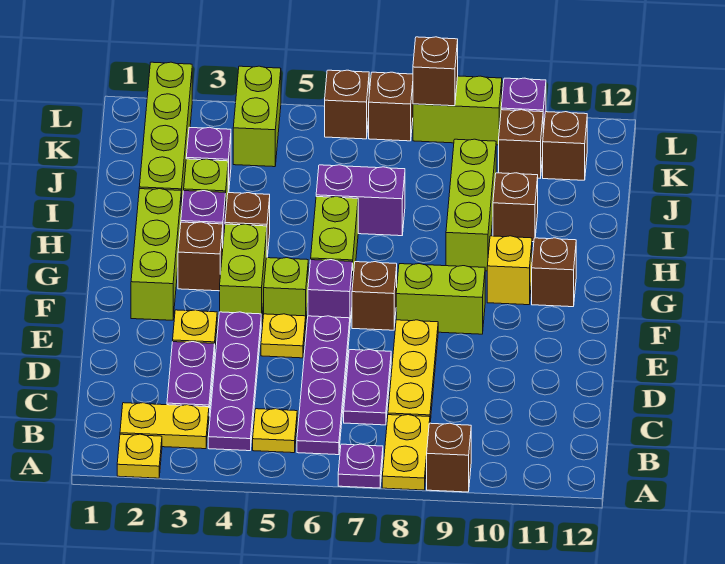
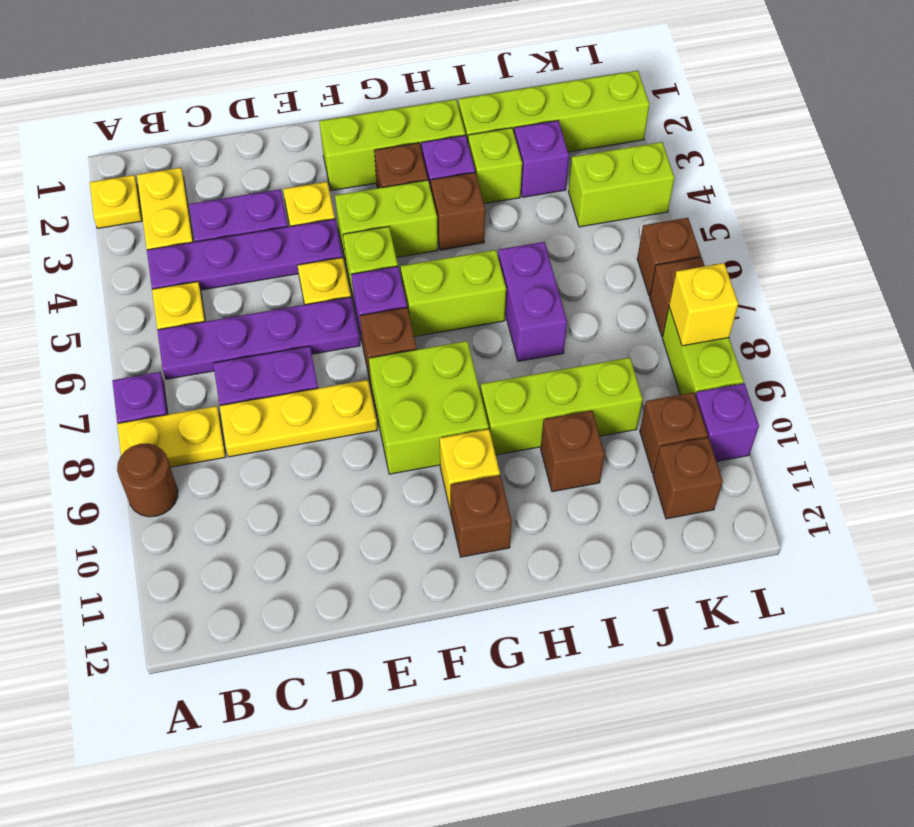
brown 1x1 brick [427,423,471,492] -> brown 1x1 round brick [117,443,178,517]
lime 1x2 brick [396,264,485,334] -> lime 2x2 brick [369,341,489,474]
brown 1x1 brick [413,37,458,106] -> yellow 1x1 brick [669,263,739,346]

